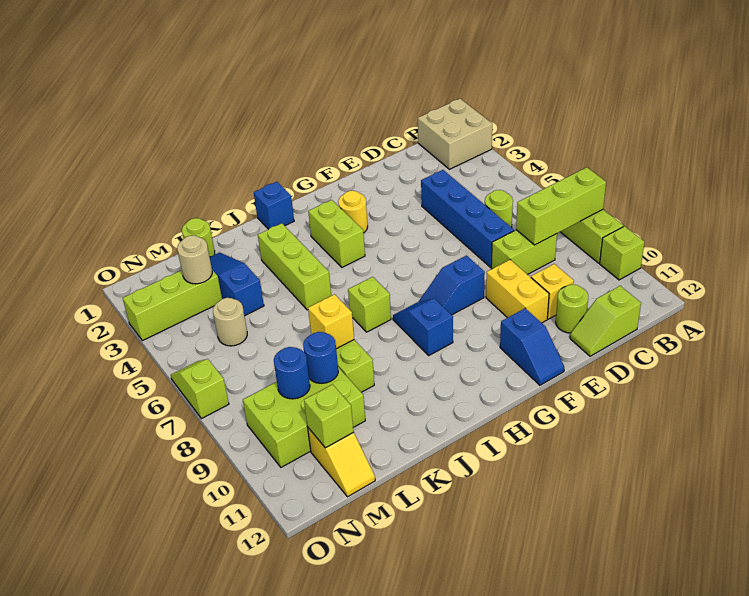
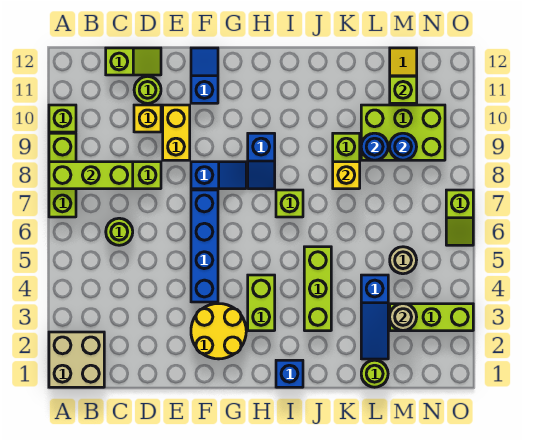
blue 1x4 brick [421,170,514,267] -> blue 1x4 brick moved to [191,190,218,302]
yellow 1x1 round brick [338,191,368,233] -> yellow 2x2 round brick [191,304,246,359]

